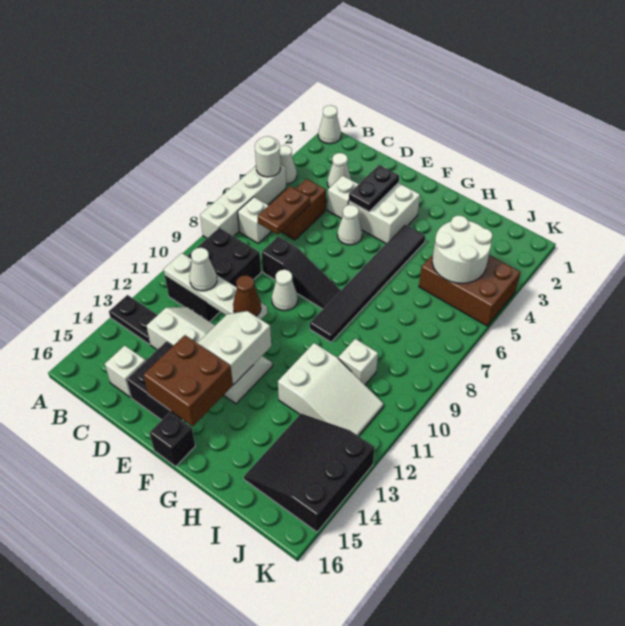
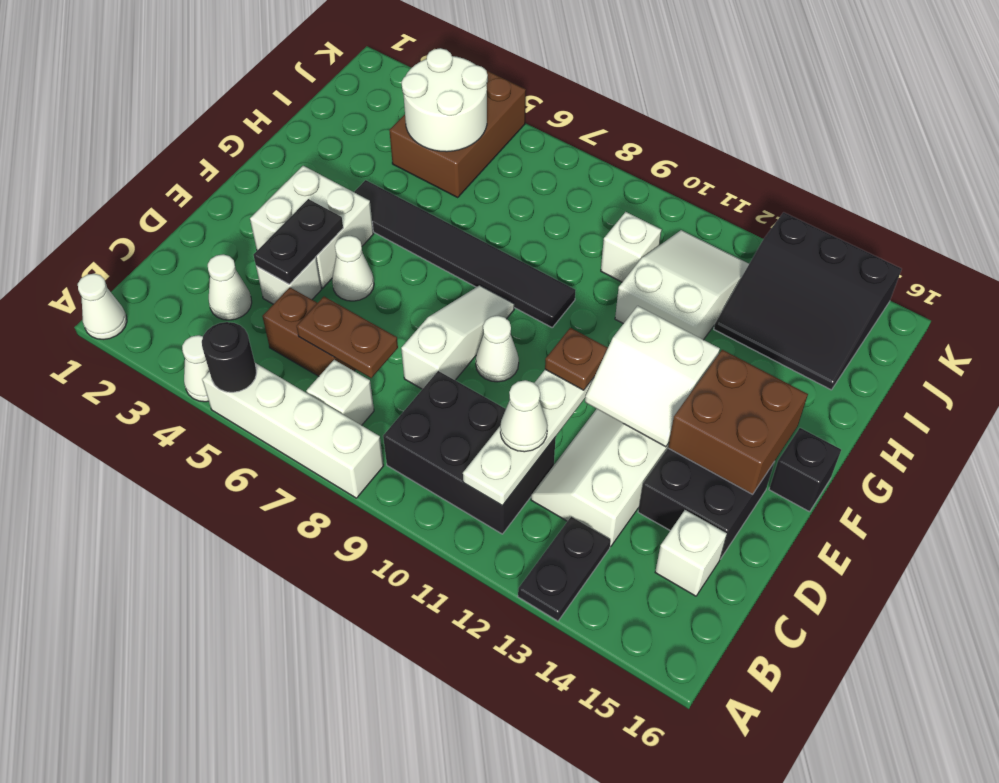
white 1x1 round brick [255,136,281,177] -> black 1x1 round brick [202,322,257,392]
black 1x3 slope [262,237,341,309] -> white 1x3 slope [401,285,514,389]
black 1x2 plate [349,165,399,212] -> black 1x2 plate turned to [254,199,343,284]
brown 1x1 cone [233,275,261,316] -> brown 1x1 plate [545,328,608,390]

